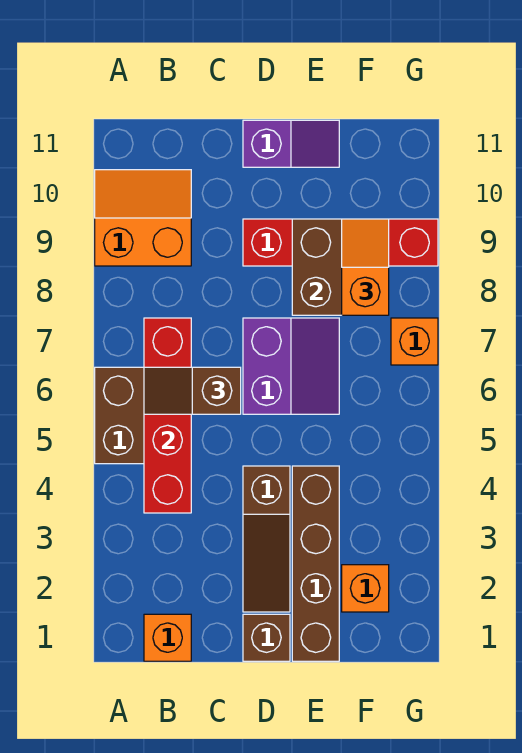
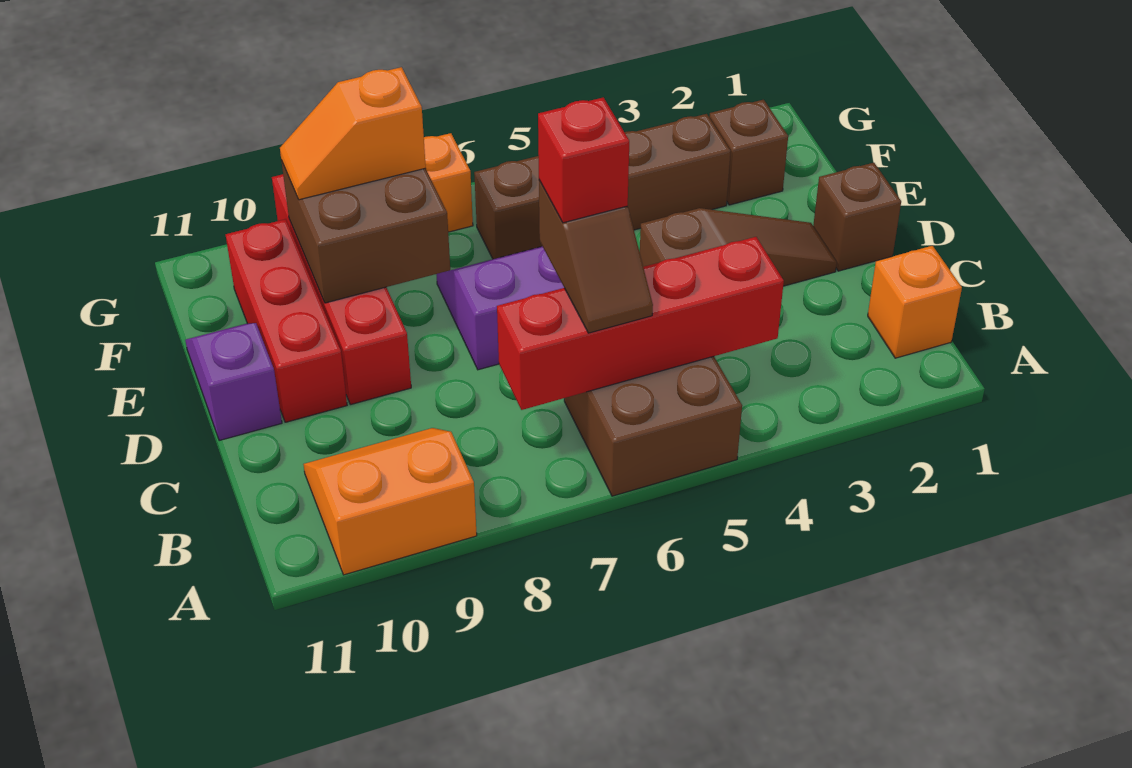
orange 2x2 slope [95,170,191,266] -> orange 2x2 slope turned to [303,428,477,575]
none -> red 1x1 brick [538,97,629,223]
none -> red 1x3 brick [226,219,347,422]
brown 1x4 brick [292,466,339,661] -> brown 1x4 brick moved to [474,114,731,259]
orange 1x1 brick [342,565,389,612] -> brown 1x1 brick [709,100,788,205]

